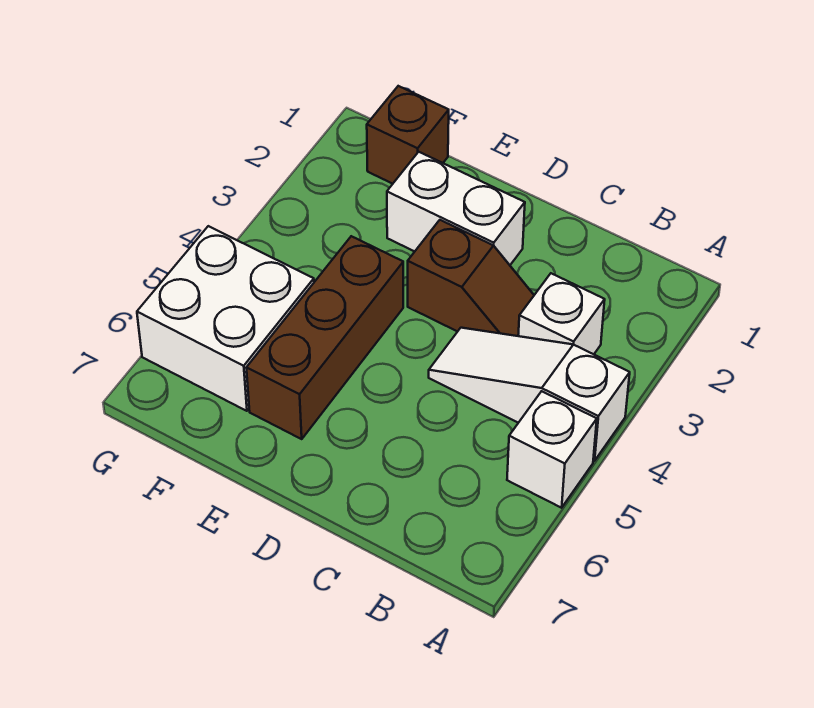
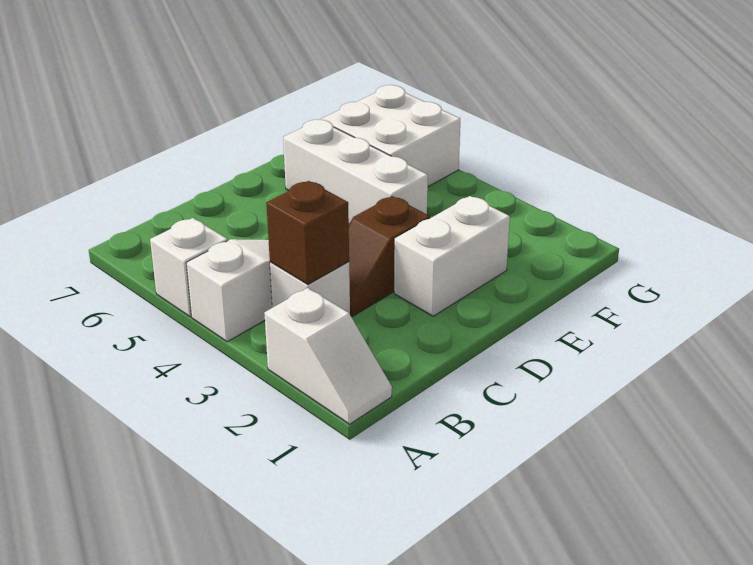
none -> white 1x2 slope [264,288,392,424]
brown 1x3 brick [246,236,403,439] -> white 1x3 brick [283,119,428,224]
brown 1x1 brick [367,86,449,184] -> brown 1x1 brick moved to [266,181,349,284]

